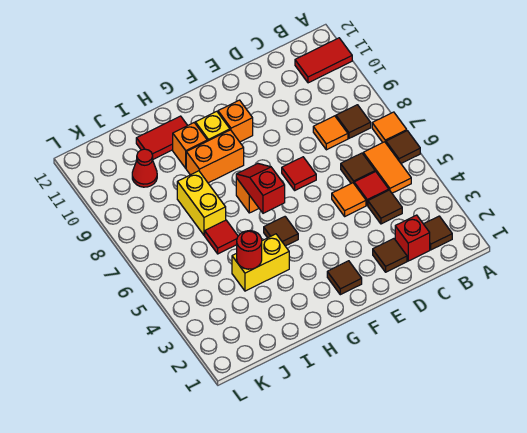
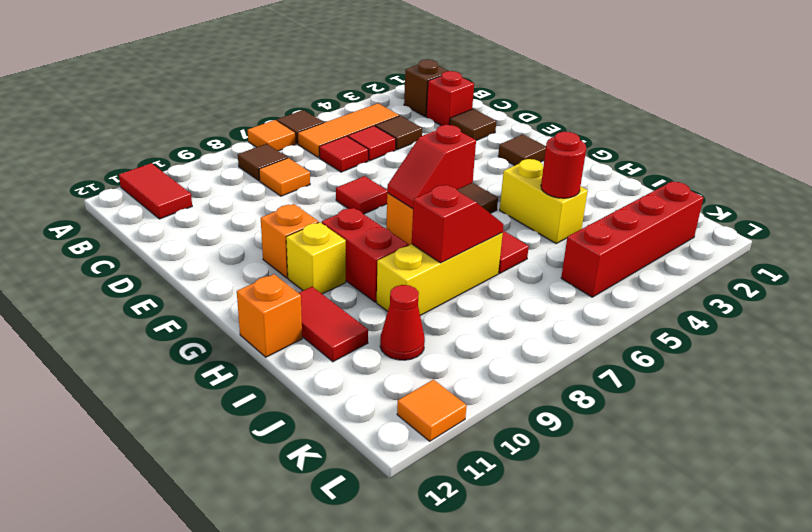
brown 1x1 tile [424,216,452,250] -> brown 1x1 brick [404,60,448,116]
orange 1x2 tile [363,142,411,193] -> orange 1x3 tile [298,103,399,158]
brown 1x1 tile [341,153,375,183] -> red 1x1 tile [319,136,368,172]
orange 1x1 tile [332,183,366,216] -> orange 1x1 tile moved to [397,380,467,441]
orange 1x2 brick [186,130,244,183] -> red 1x2 brick [322,208,409,302]
orange 1x1 brick [173,123,207,168] -> orange 1x1 brick moved to [237,274,302,357]
yellow 1x2 brick [177,171,226,235] -> yellow 1x3 brick [377,233,503,316]
none -> red 1x2 slope [412,185,504,263]
none -> red 1x4 brick [561,182,704,297]

